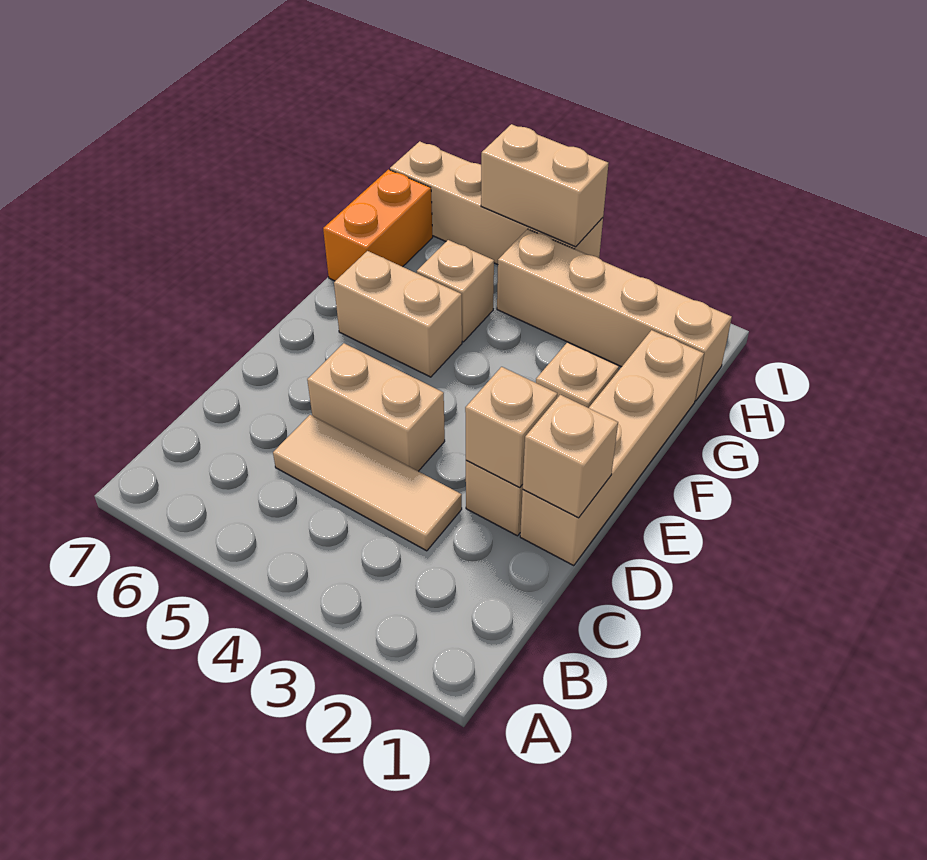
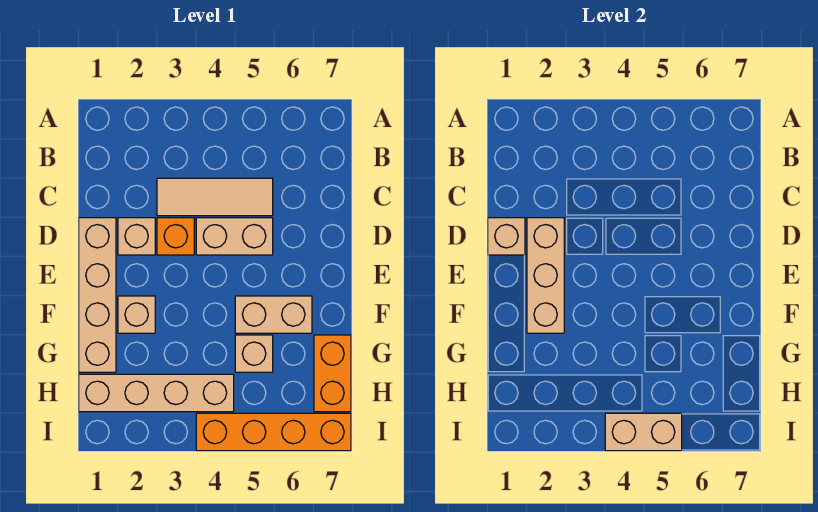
tan 1x1 brick [465,367,557,487] -> tan 1x3 brick [527,218,564,333]
none -> orange 1x1 brick [157,218,194,255]
tan 1x4 brick [390,141,603,265] -> orange 1x4 brick [196,413,351,451]

